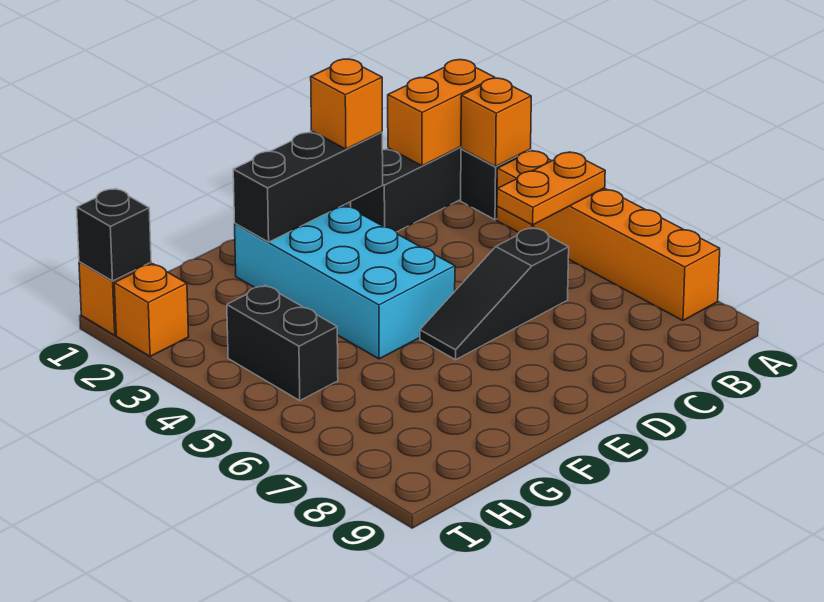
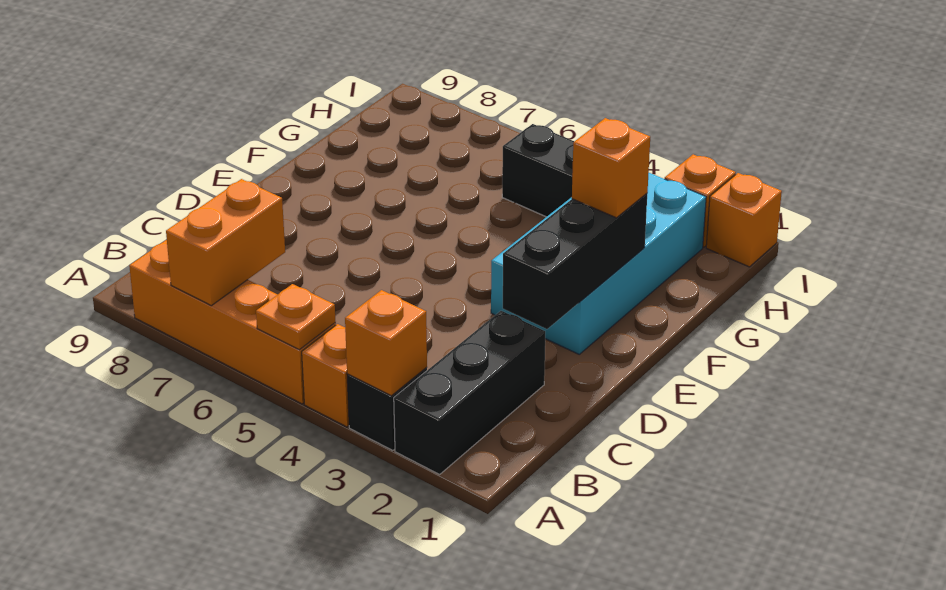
orange 1x2 brick [388,60,495,166] -> orange 1x2 brick moved to [166,179,285,306]
orange 1x2 plate [497,152,605,225] -> orange 1x1 plate [256,284,336,350]
black 1x3 slope [420,228,569,360] -> none
orange 1x1 brick [311,59,382,149] -> orange 1x1 brick moved to [572,118,650,218]
cyan 2x4 brick [235,205,455,359] -> cyan 2x4 brick turned to [491,173,706,354]
black 1x1 brick [77,189,151,281] -> none

